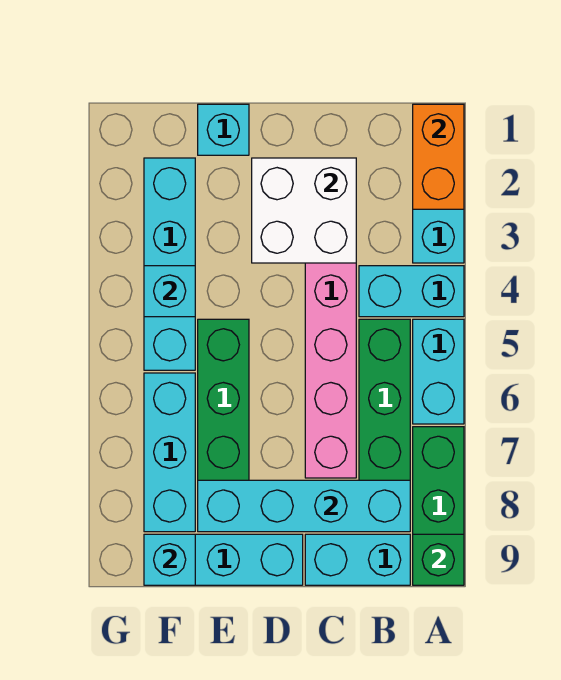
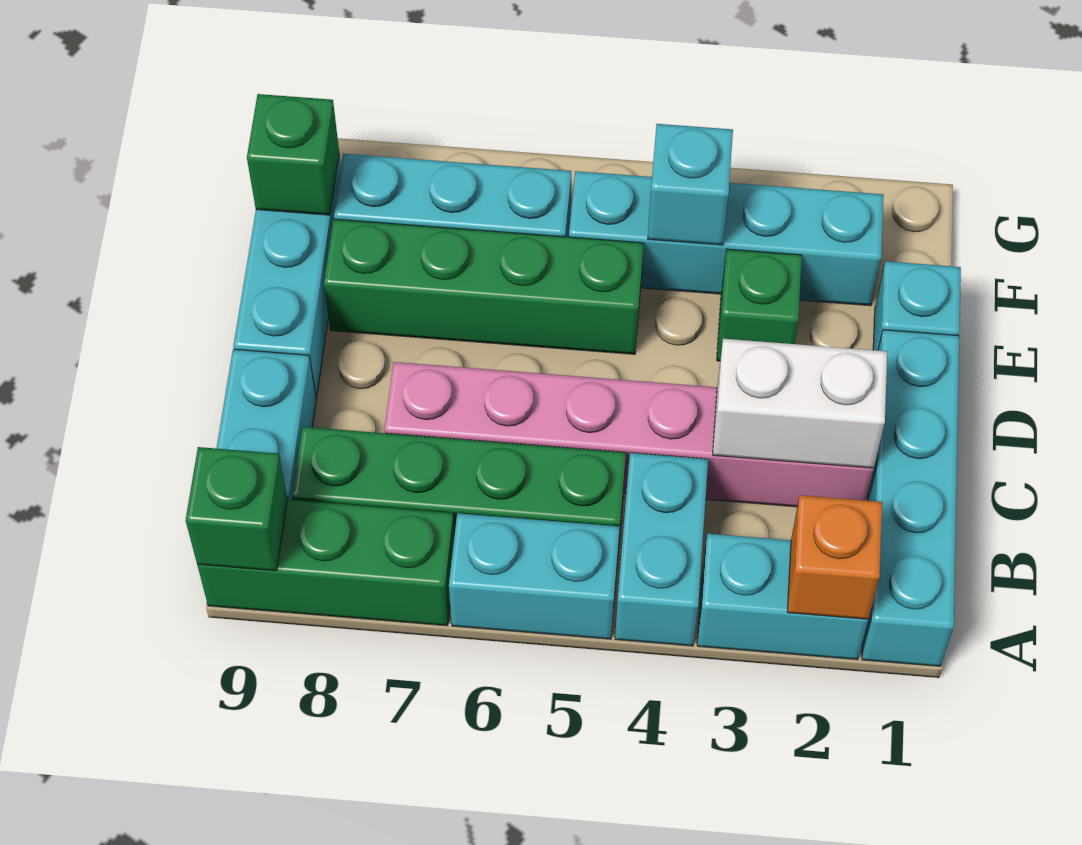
orange 1x2 brick [413,104,464,209] -> orange 1x1 brick [787,495,882,619]
cyan 1x4 brick [198,480,410,532] -> cyan 1x4 brick moved to [862,330,959,666]
white 2x2 brick [252,158,356,263] -> white 1x2 brick [713,339,887,469]
none -> green 1x1 brick [717,249,802,361]
cyan 1x1 brick [144,534,195,585] -> green 1x1 brick [247,94,339,215]

